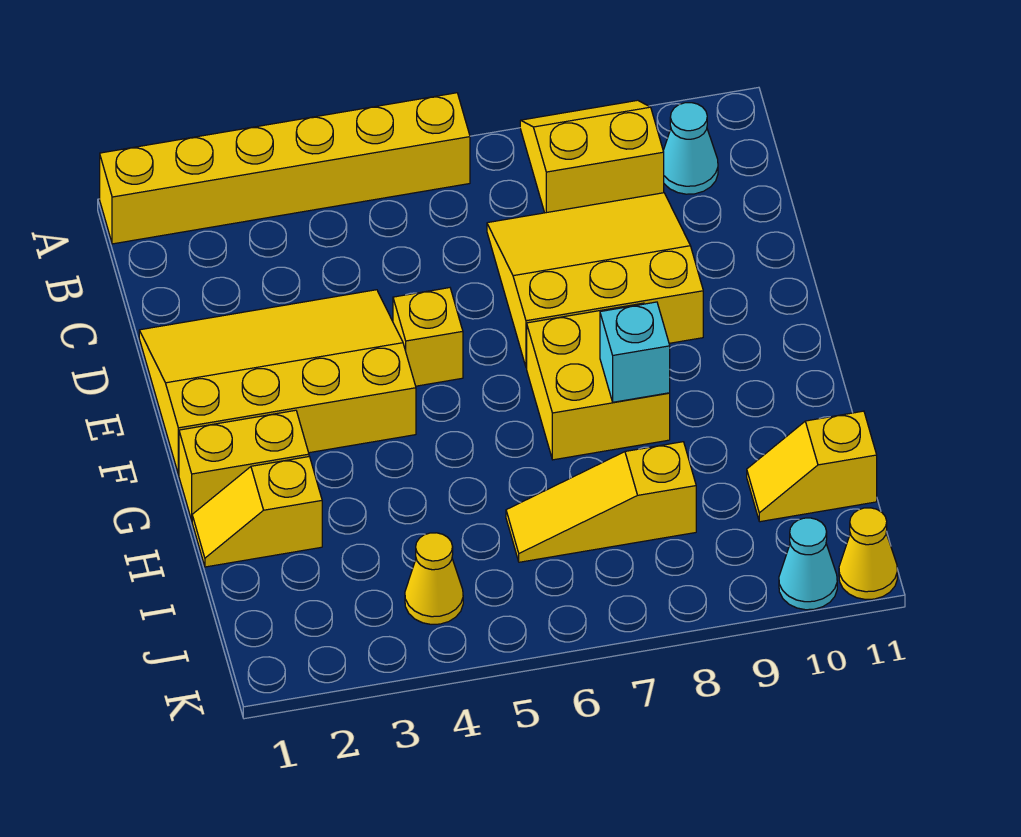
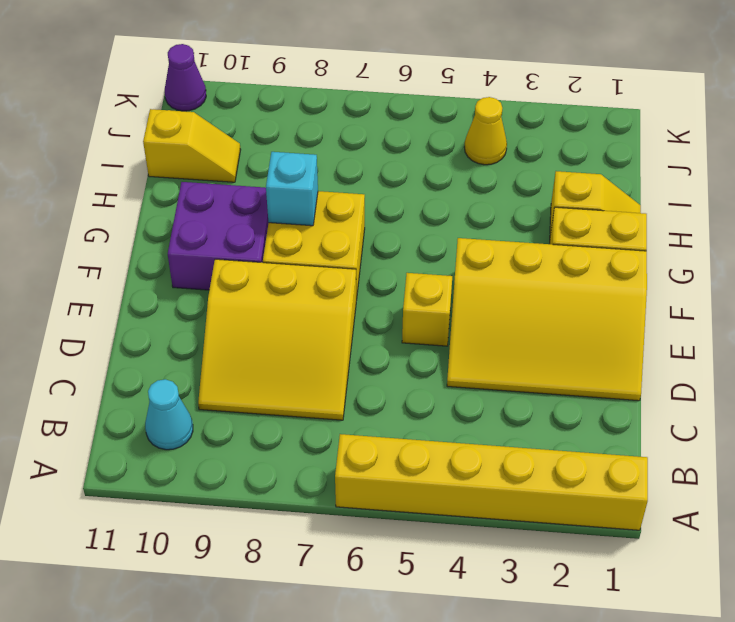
yellow 2x2 slope [520,100,664,213] -> none
none -> purple 2x2 brick [168,182,268,290]
yellow 1x3 slope [506,442,696,562] -> none
cyan 1x1 cone [779,518,837,610] -> none
yellow 1x1 cone [839,508,897,599] -> purple 1x1 cone [165,44,206,111]

